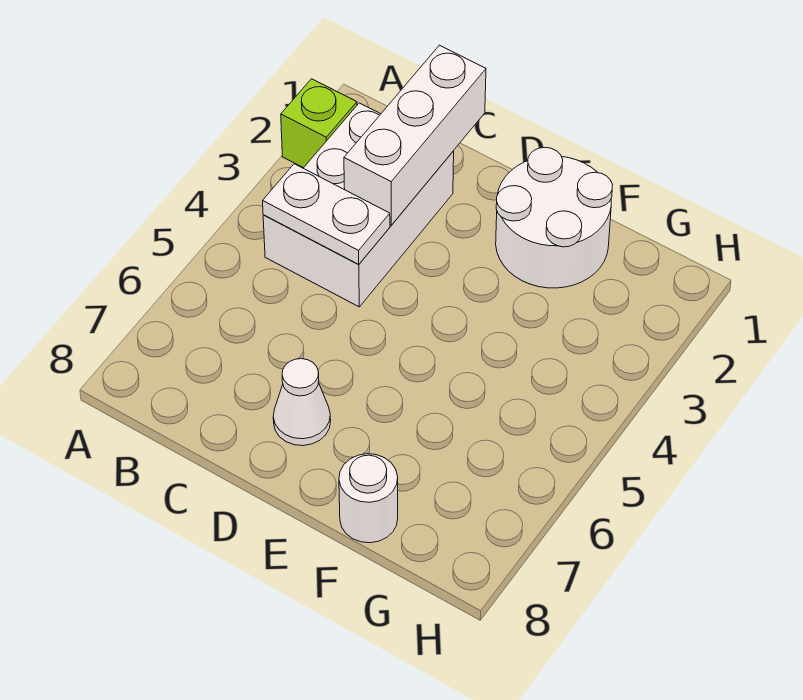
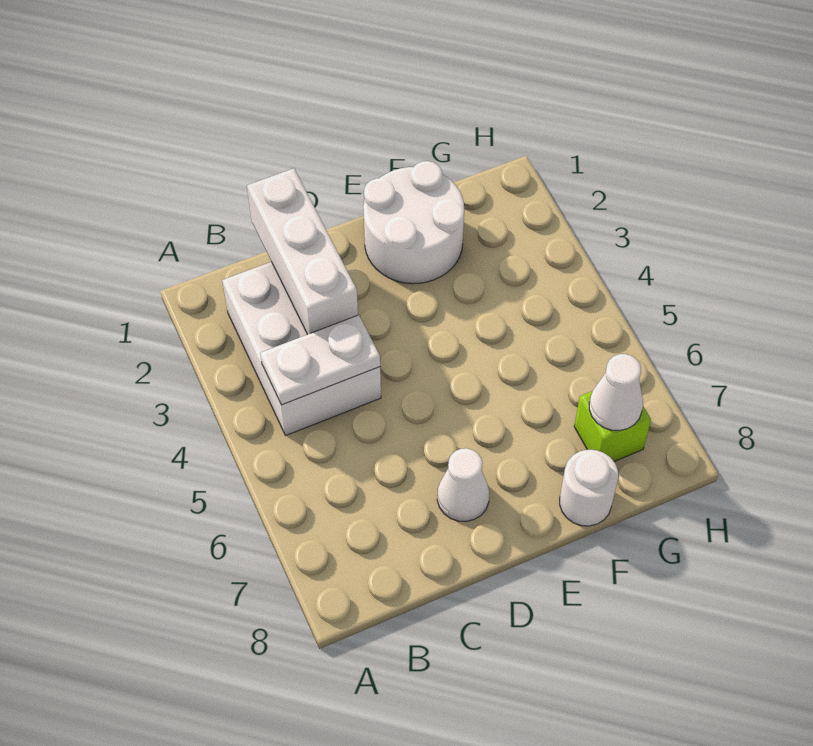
lime 1x1 brick [281,79,357,168] -> lime 1x1 brick moved to [574,391,651,461]
none -> white 1x1 cone [589,354,643,431]

